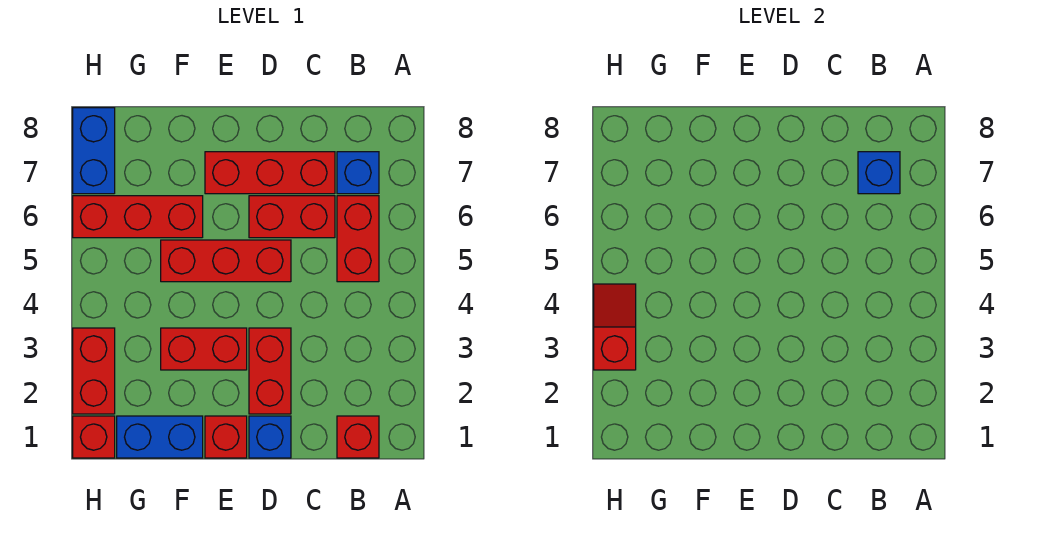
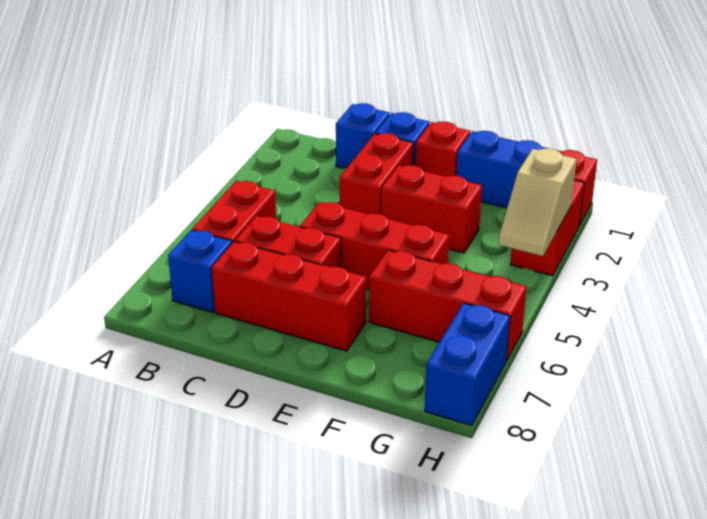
red 1x1 brick [337,416,379,458] -> none
blue 1x1 brick [858,152,900,194] -> blue 1x1 brick moved to [336,103,390,168]
red 1x2 slope [594,284,636,370] -> tan 1x2 slope [498,149,576,256]

